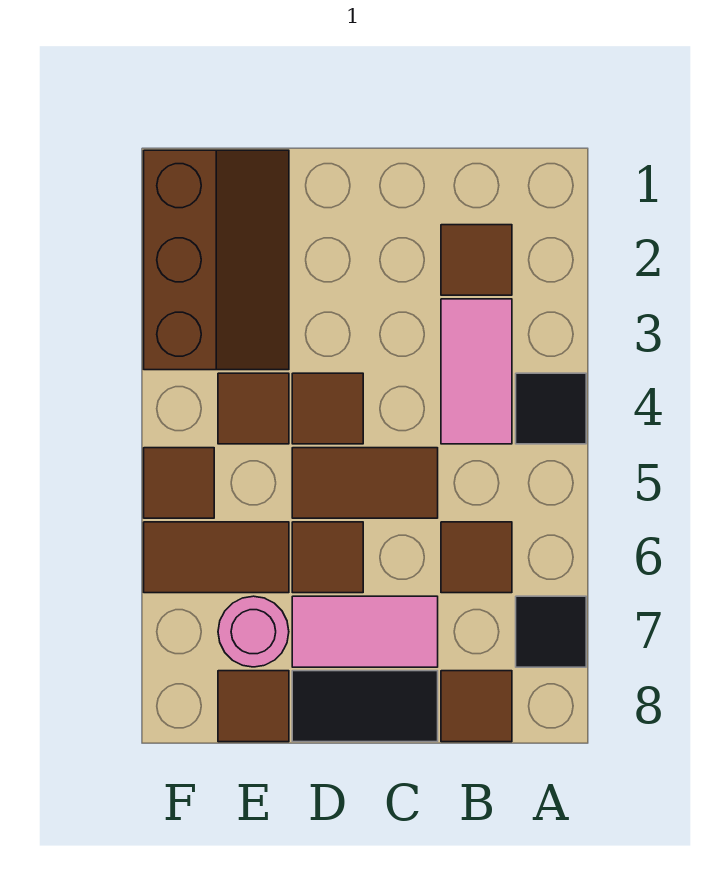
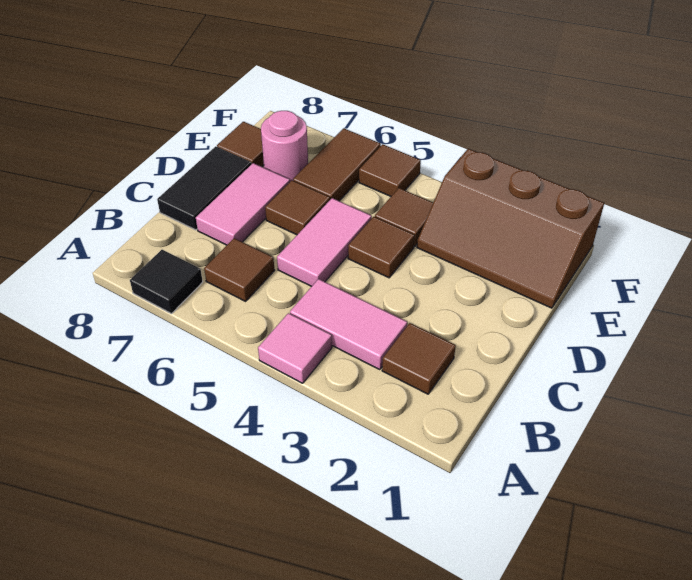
black 1x1 tile [516,373,586,444] -> pink 1x1 tile [258,313,332,383]
brown 1x1 tile [441,671,512,742] -> none
brown 1x2 tile [292,448,438,518] -> pink 1x2 tile [277,198,372,286]

